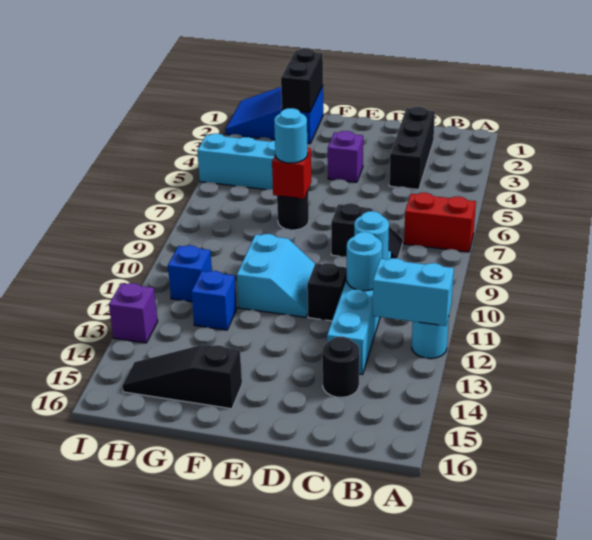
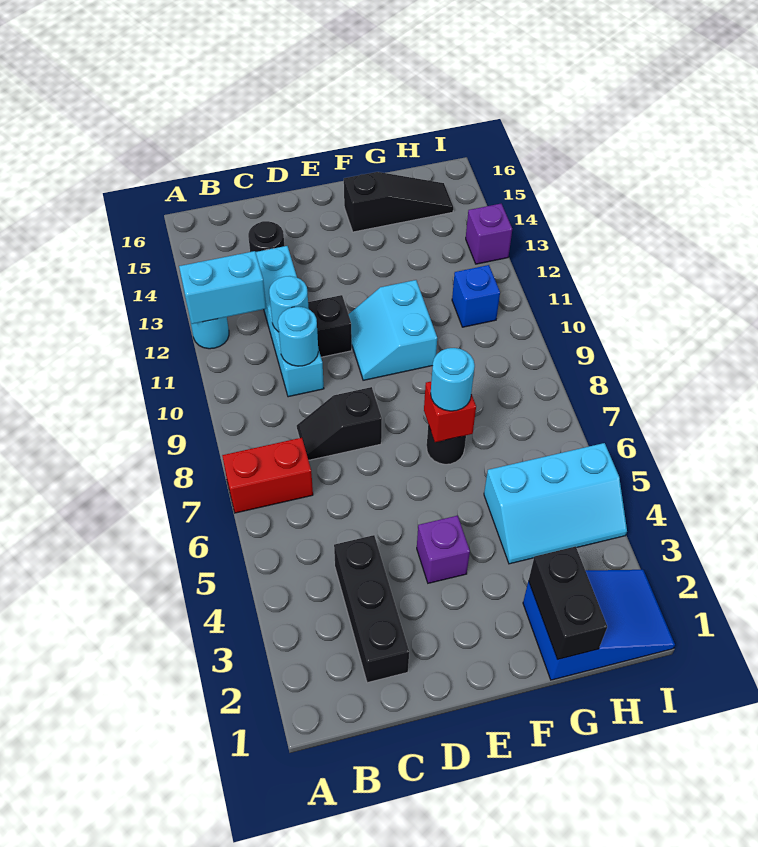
blue 1x1 brick [191,271,237,330] -> none

